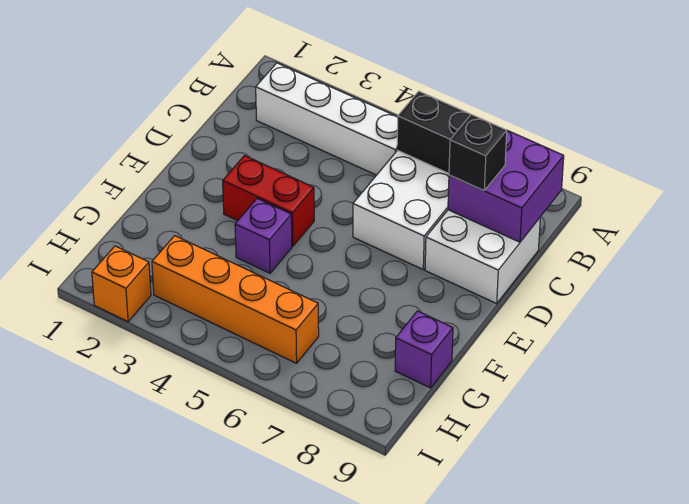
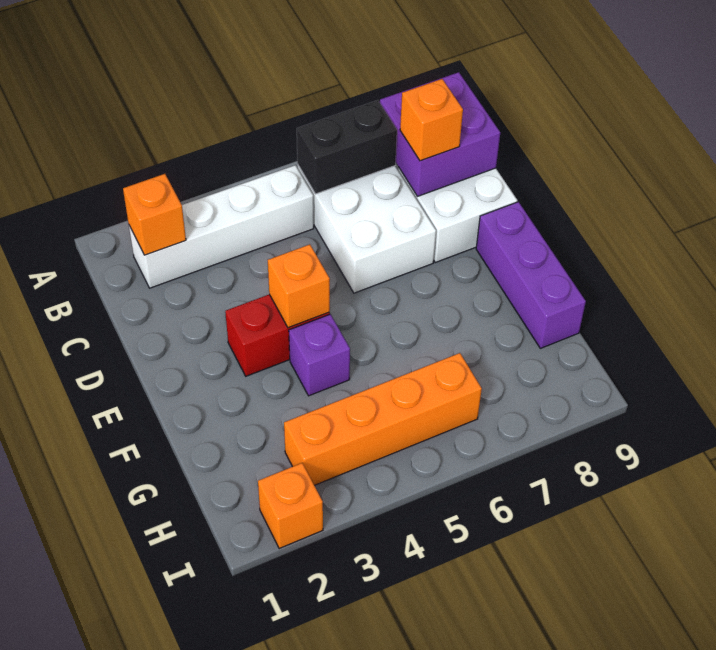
none -> orange 1x1 brick [123,174,186,255]
black 1x1 brick [449,114,507,191] -> orange 1x1 brick [400,79,463,161]
none -> orange 1x1 brick [268,244,330,328]
purple 1x1 brick [395,311,453,388] -> purple 1x3 brick [476,202,586,348]

